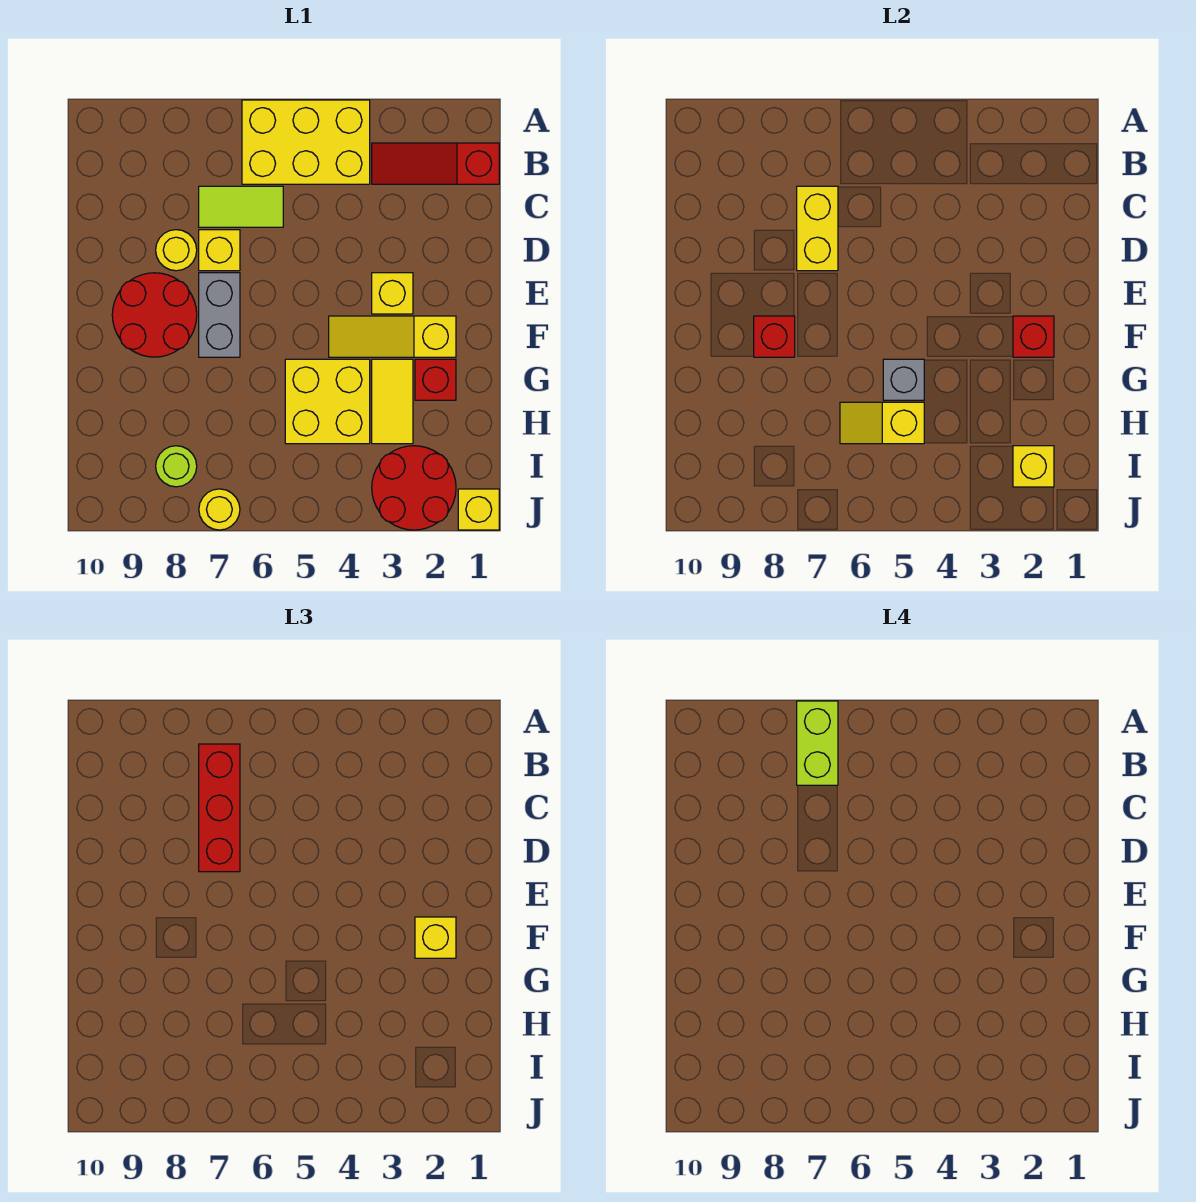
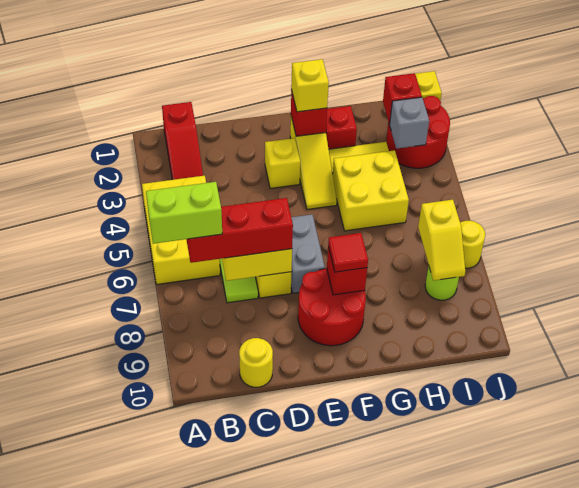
yellow 1x1 round brick [156,230,197,271] -> yellow 1x1 round brick moved to [239,338,273,387]
grey 1x2 brick [199,273,240,357] -> grey 1x2 brick turned to [291,214,325,293]
none -> red 1x1 tile [328,233,368,272]
grey 1x1 brick [883,359,924,400] -> grey 1x1 brick moved to [389,97,429,149]
yellow 1x2 slope [840,402,924,444] -> yellow 1x2 slope moved to [418,200,465,280]
yellow 1x1 brick [1013,446,1054,487] -> red 1x1 brick [383,73,422,124]

